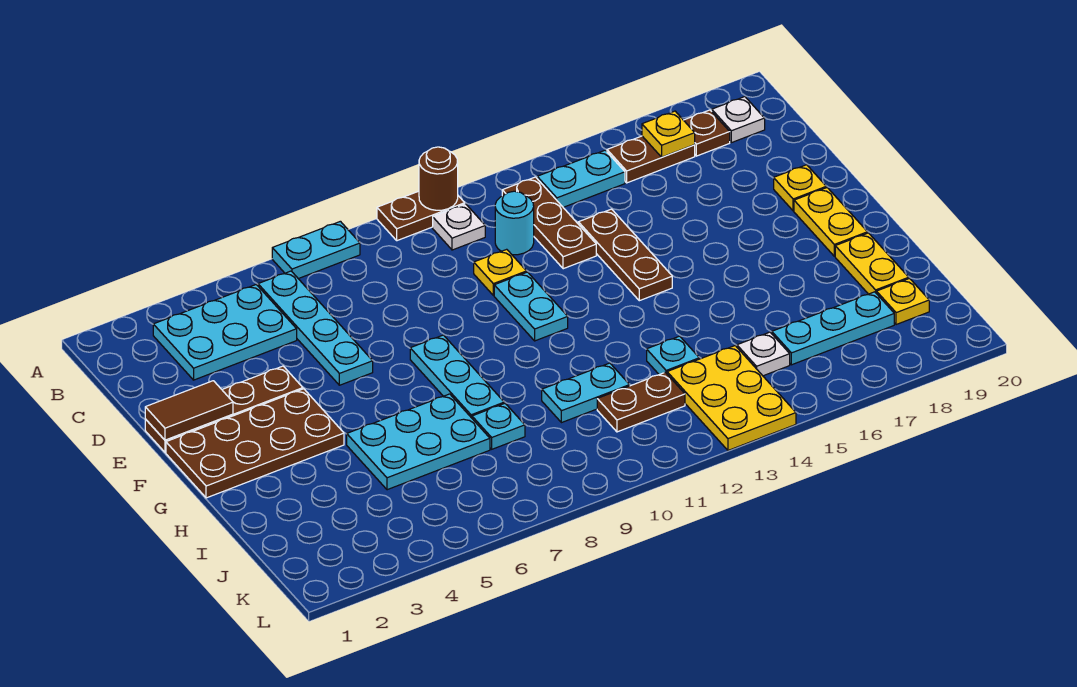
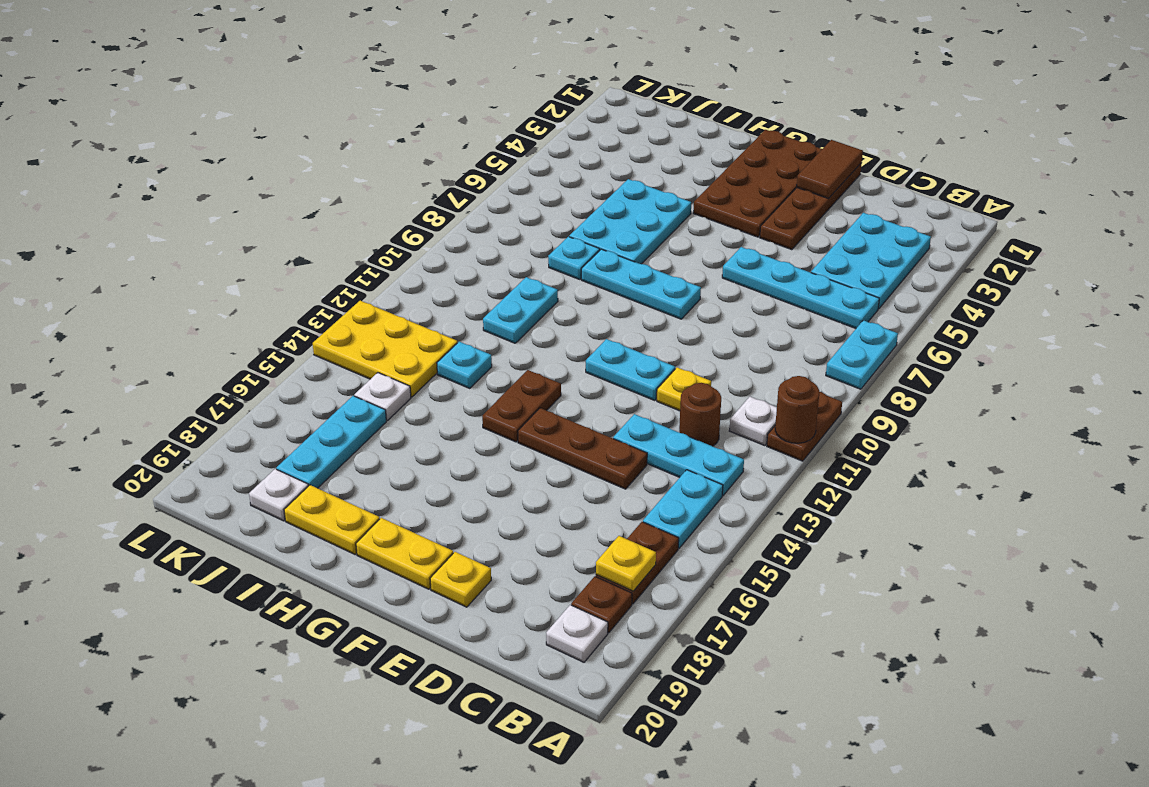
brown 1x3 plate [502,177,596,269] -> cyan 1x3 plate [613,414,744,496]
cyan 1x1 round brick [495,191,534,255] -> brown 1x1 round brick [679,383,721,446]
brown 1x2 plate [597,372,685,432] -> brown 1x2 plate moved to [482,370,561,442]
yellow 1x1 plate [876,278,929,325] -> white 1x1 plate [249,469,308,521]

